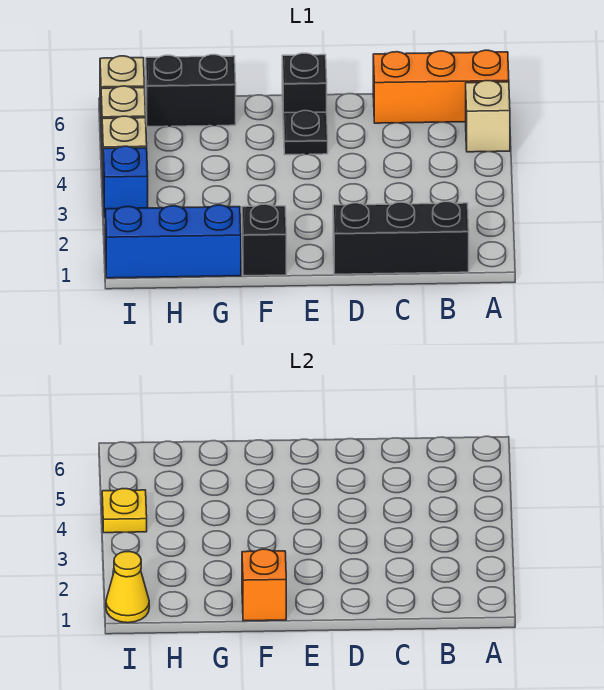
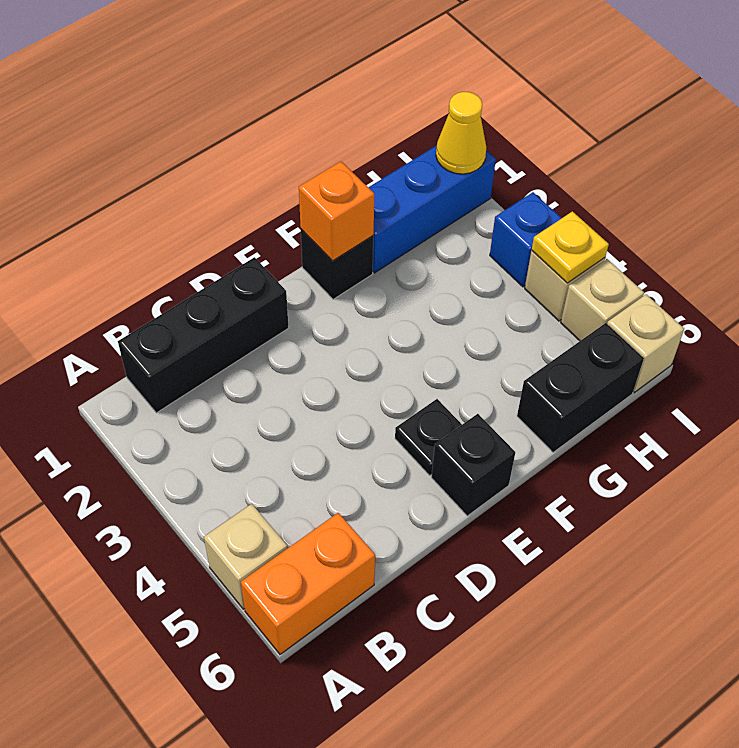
orange 1x3 brick [373,50,509,123] -> orange 1x2 brick [241,513,375,654]

